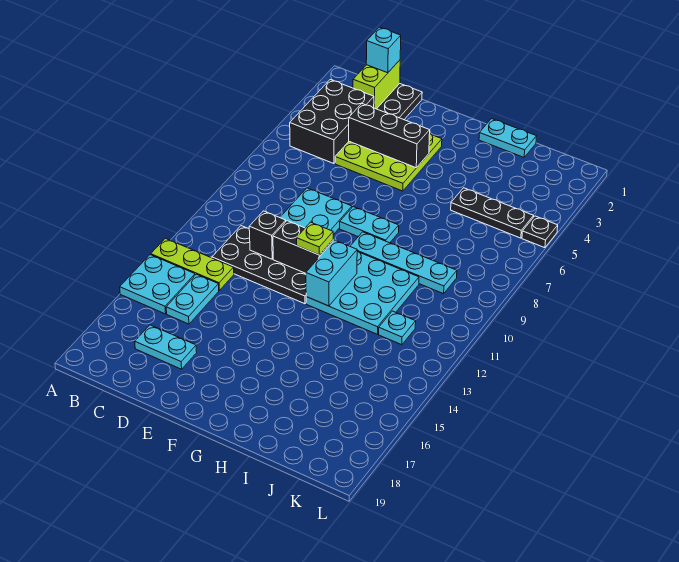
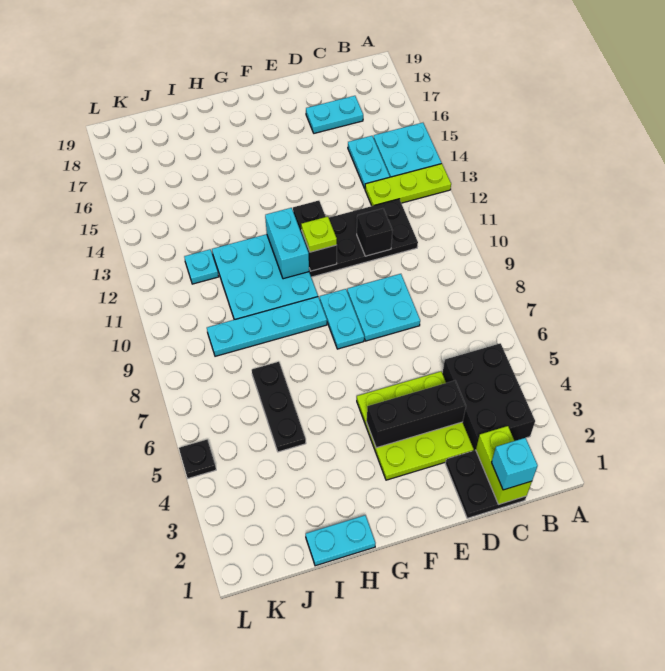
black 1x2 brick [273,221,333,273] -> black 1x2 brick turned to [293,201,337,271]
cyan 1x2 plate [340,207,399,243] -> cyan 1x2 plate turned to [320,289,364,349]
black 1x3 plate [451,188,534,238] -> black 1x3 plate turned to [252,362,306,452]

